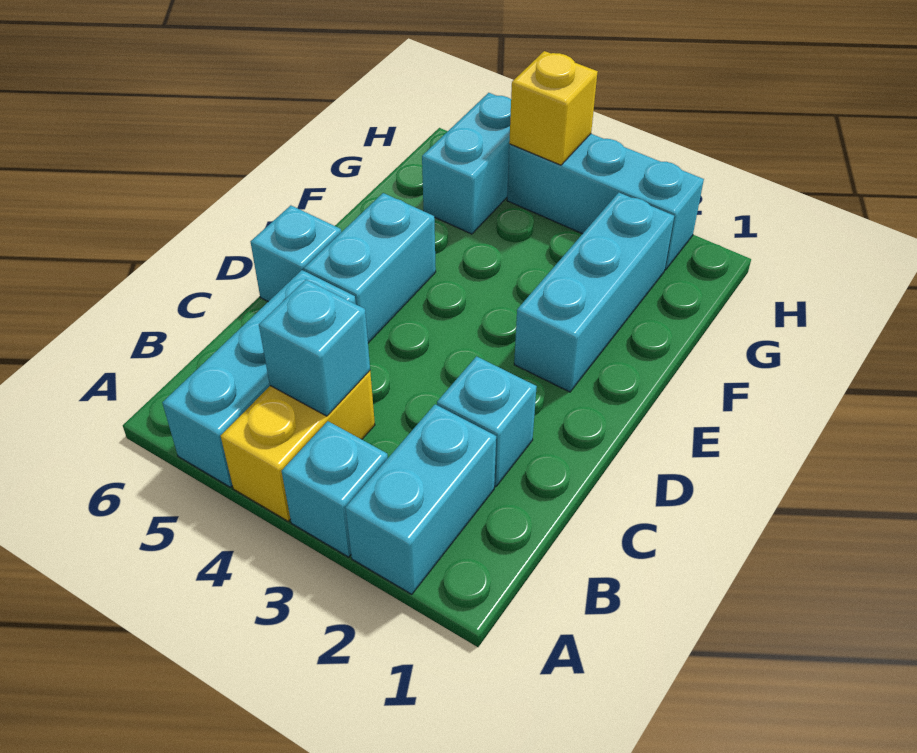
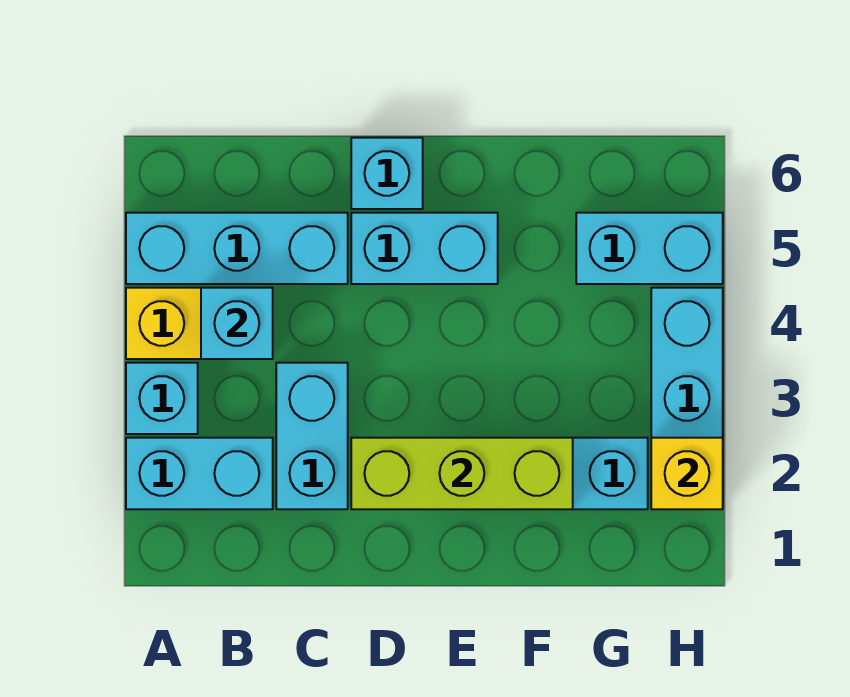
cyan 1x1 brick [437,356,537,487] -> cyan 1x2 brick [276,363,348,509]
none -> lime 1x3 brick [351,438,573,509]
yellow 1x1 brick [509,51,598,165] -> yellow 1x1 brick moved to [651,438,723,509]

